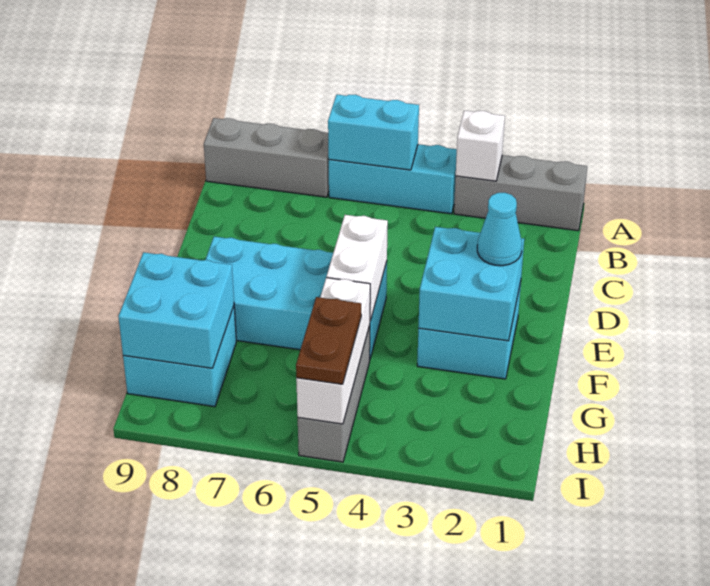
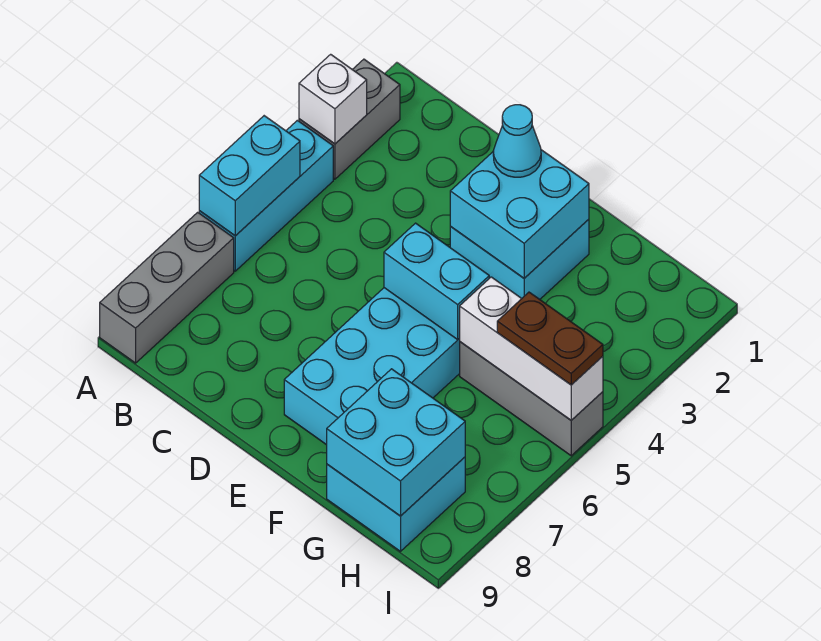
grey 1x3 brick [454,155,587,231] -> grey 1x2 brick [299,59,400,179]
white 1x2 brick [327,215,388,321] -> cyan 1x2 brick [384,223,489,339]

